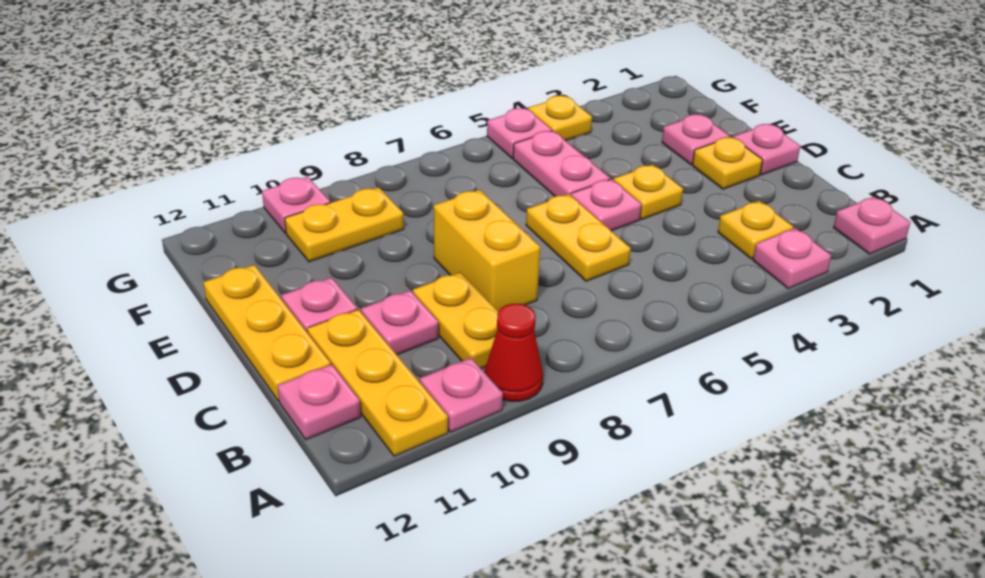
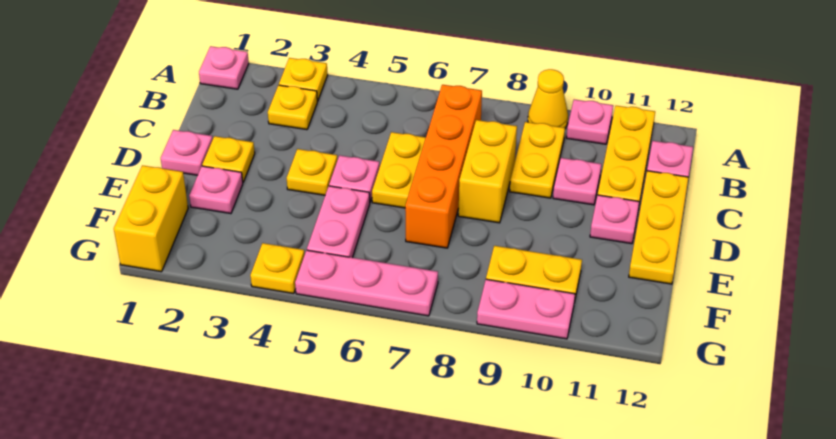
pink 1x1 plate [753,228,831,289] -> yellow 1x1 plate [279,58,328,101]
red 1x1 cone [485,304,543,402] -> yellow 1x1 cone [528,69,568,129]
none -> orange 1x4 brick [405,85,482,248]
none -> yellow 1x2 brick [114,165,188,272]
pink 1x1 plate [487,108,552,158] -> pink 1x3 plate [295,250,438,316]
pink 1x1 plate [262,177,330,233] -> pink 1x2 plate [477,279,575,339]

